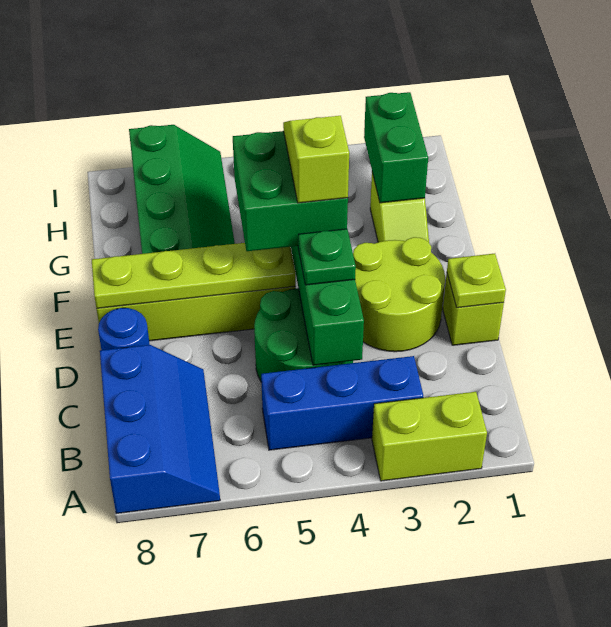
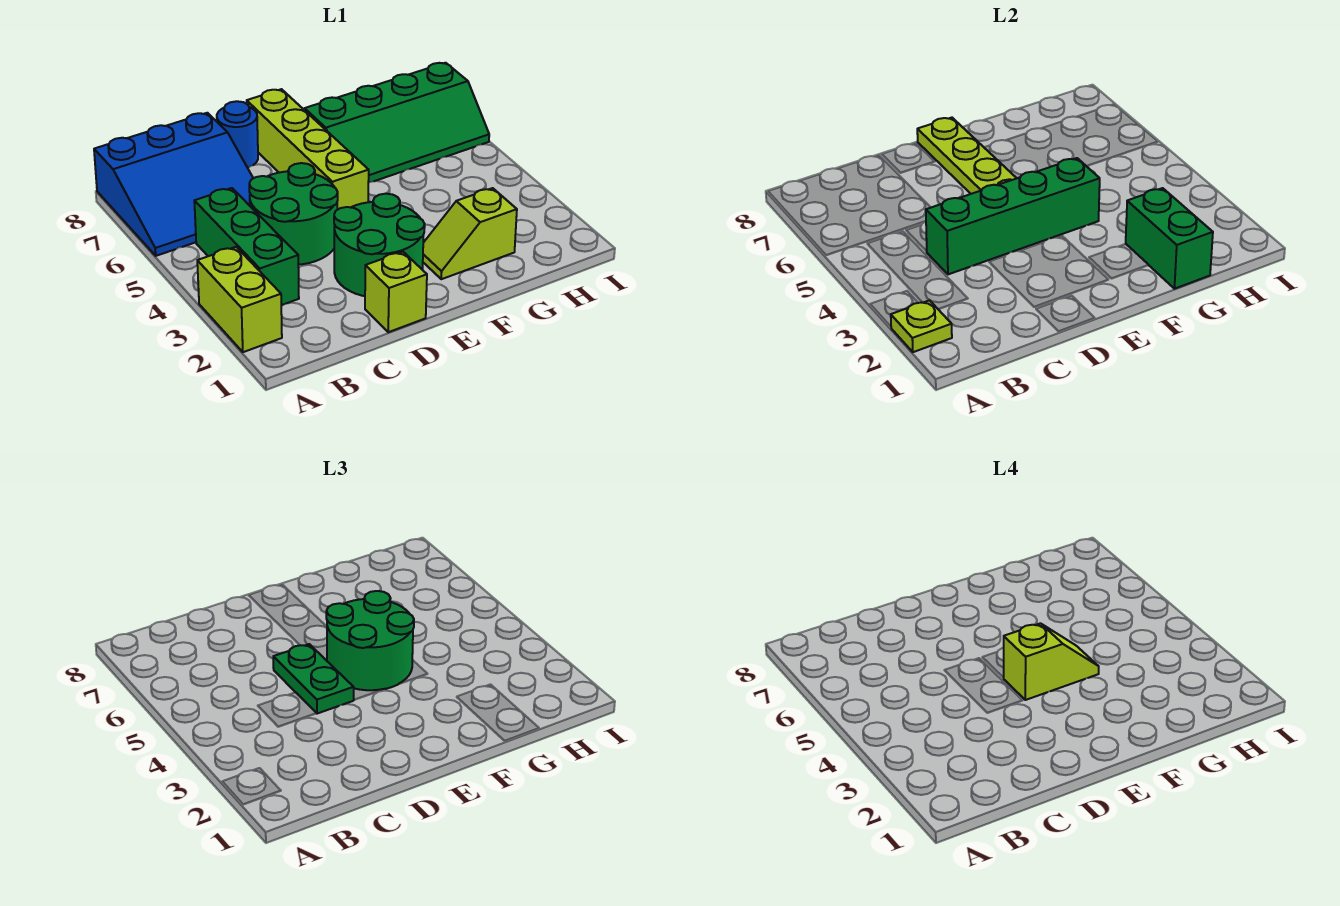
blue 2x3 slope [100,345,220,513] -> blue 3x3 slope [94,113,253,256]
blue 1x3 brick [261,356,423,450] -> green 1x3 brick [194,188,299,305]
lime 1x1 plate [447,254,506,308] -> lime 1x1 plate moved to [891,300,952,352]
lime 2x2 round brick [353,237,445,352] -> green 2x2 round brick [334,194,425,296]
green 1x1 plate [298,229,356,285] -> green 1x2 plate [273,644,354,714]
green 2x2 brick [233,131,348,251] -> green 2x2 round brick [326,591,414,690]
green 1x2 brick [364,92,428,203] -> green 1x2 brick turned to [1126,188,1213,289]

